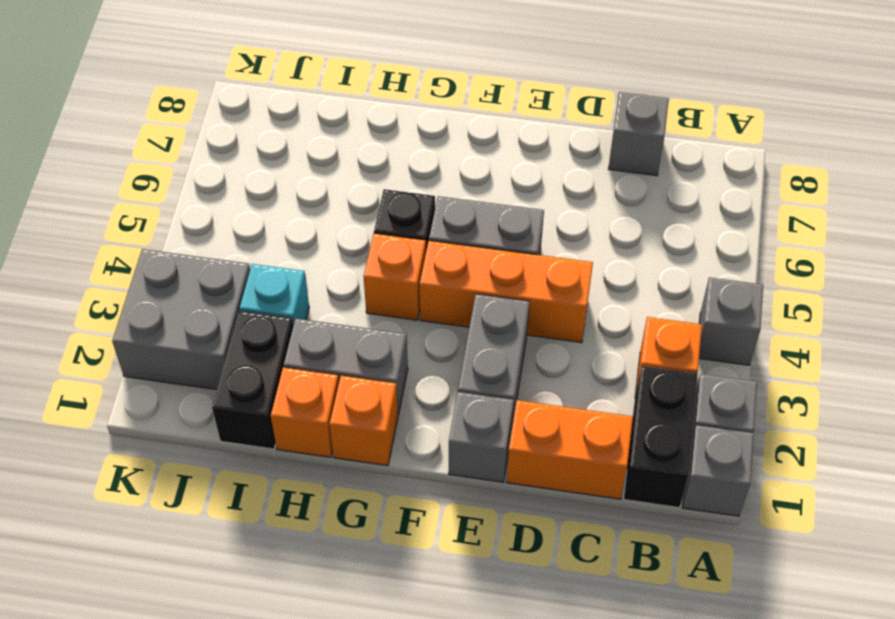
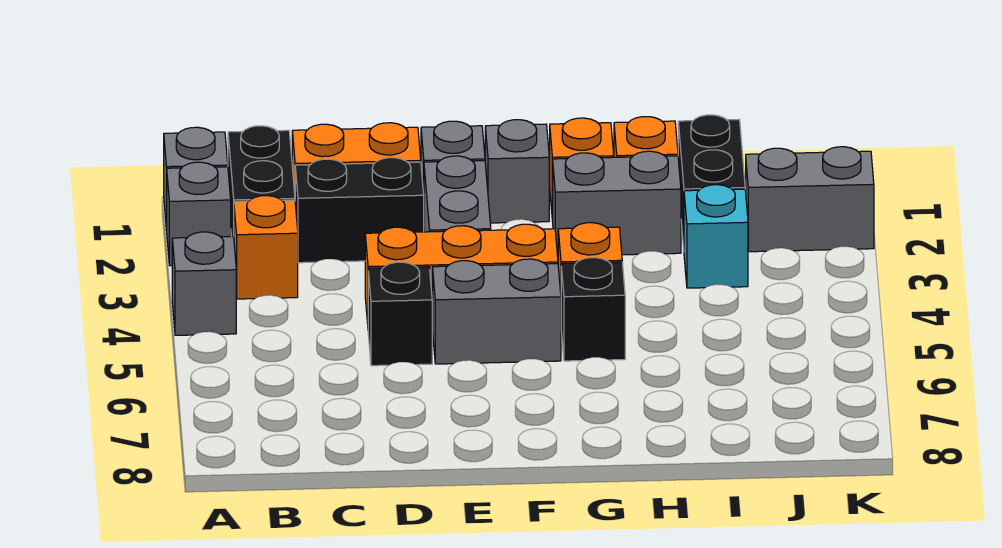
none -> black 1x2 brick [295,158,424,263]
grey 1x1 brick [608,92,669,176] -> grey 1x1 brick moved to [485,120,549,223]
none -> black 1x1 brick [368,262,432,366]
grey 2x2 brick [112,249,250,390] -> grey 1x2 brick [746,147,874,252]

